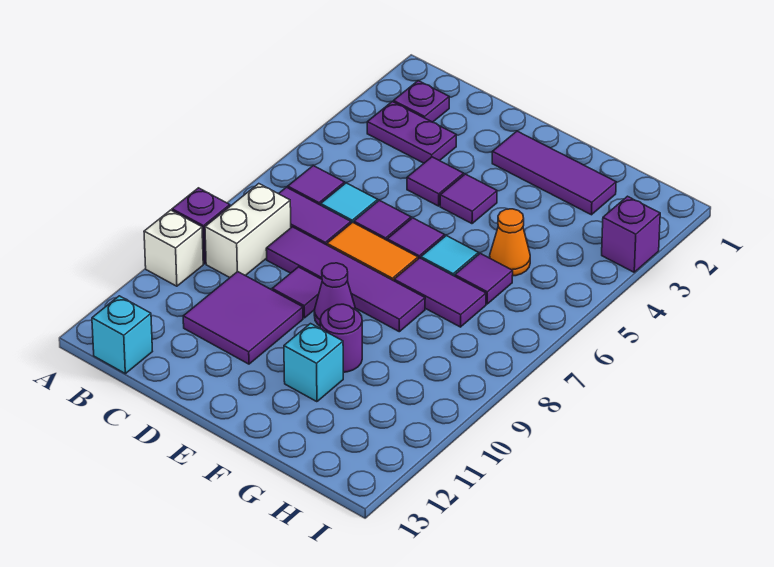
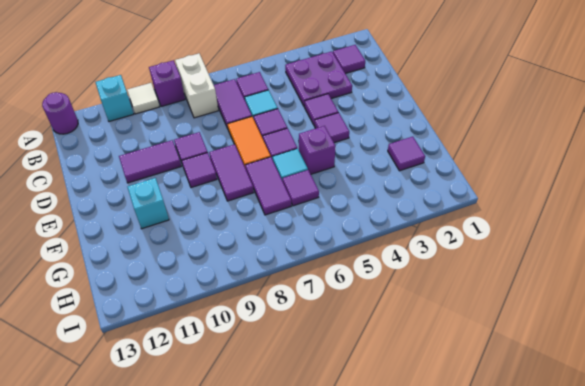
white 1x1 brick [144,210,203,286] -> white 1x1 tile [127,83,160,114]
purple 1x1 plate [394,81,449,122] -> purple 1x1 tile [333,45,365,74]
purple 1x2 plate [367,102,456,163] -> purple 2x2 plate [285,51,352,106]
white 1x2 brick [205,184,291,278] -> white 1x2 brick turned to [175,53,218,118]
cyan 1x1 brick [92,296,152,374] -> cyan 1x1 brick moved to [96,75,133,121]
purple 1x4 tile [266,227,425,332] -> purple 1x2 tile [209,144,254,201]
purple 2x2 tile [183,272,303,364] -> purple 1x2 tile [119,140,181,183]
purple 1x3 tile [492,131,616,215] -> purple 1x1 tile [388,137,425,171]
purple 1x1 cone [314,263,355,326] -> purple 1x1 tile [182,153,217,188]
purple 1x1 round brick [320,304,362,372] -> purple 1x1 round brick moved to [42,92,78,134]
orange 1x1 cone [490,209,530,276] -> none
purple 1x1 brick [602,196,660,272] -> purple 1x1 brick moved to [299,126,336,174]

